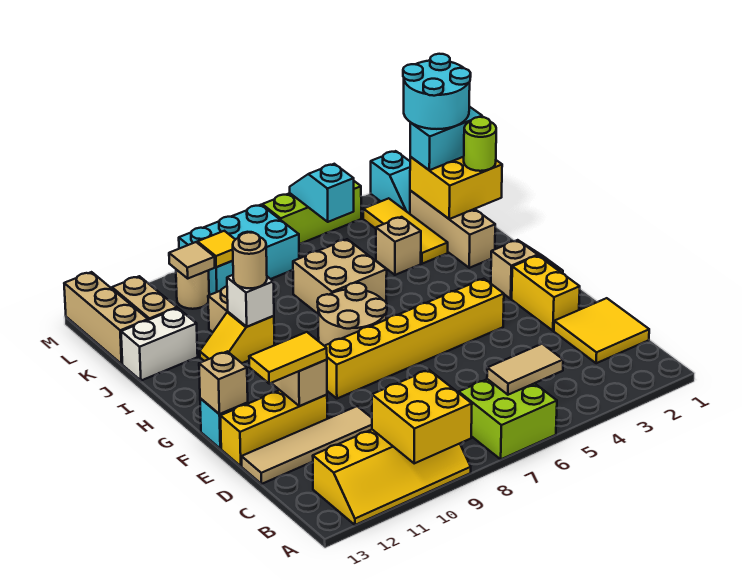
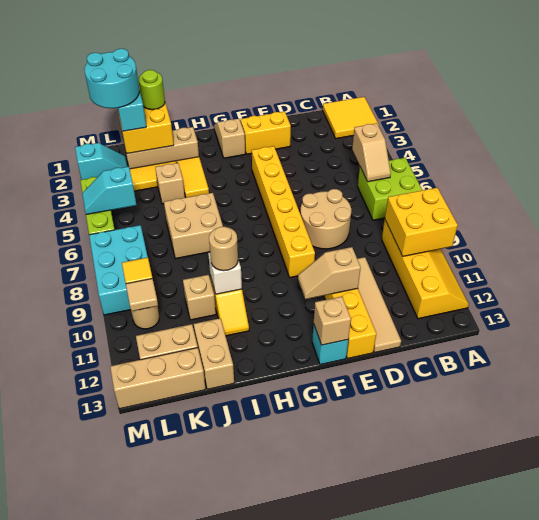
tan 1x2 tile [487,344,563,395] -> tan 1x2 slope [352,123,391,182]
yellow 2x2 tile [554,298,649,363] -> yellow 2x2 tile moved to [323,97,379,139]
yellow 1x2 tile [249,332,327,384] -> yellow 1x2 tile moved to [177,157,209,197]
tan 2x2 round brick [317,283,387,346] -> tan 2x2 round brick moved to [300,189,351,249]
white 1x2 brick [121,308,198,381] -> tan 1x2 brick [194,318,234,389]

